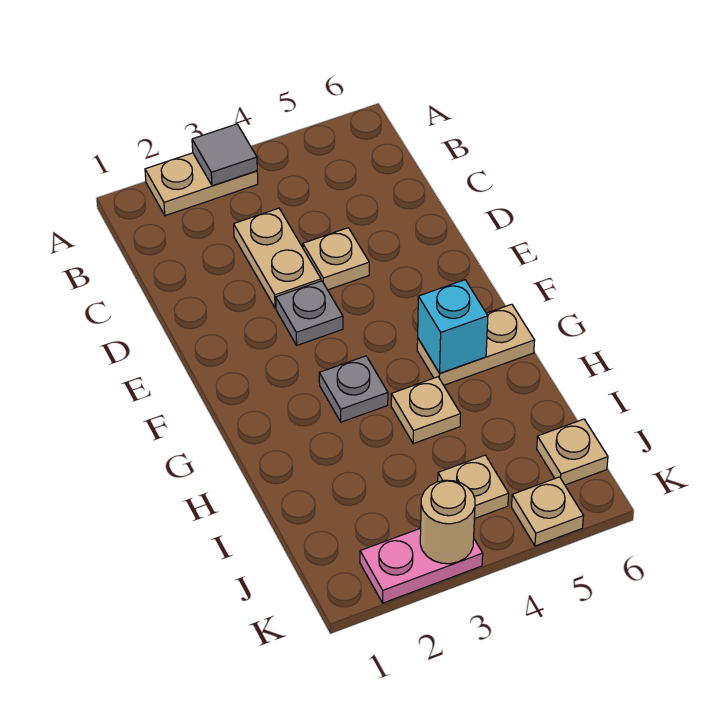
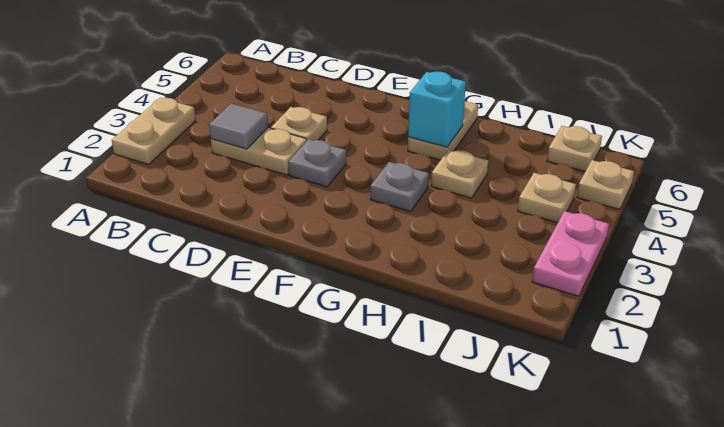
grey 1x1 tile [192,124,257,186] -> grey 1x1 tile moved to [209,103,268,149]
tan 1x1 round brick [420,480,475,564] -> none

